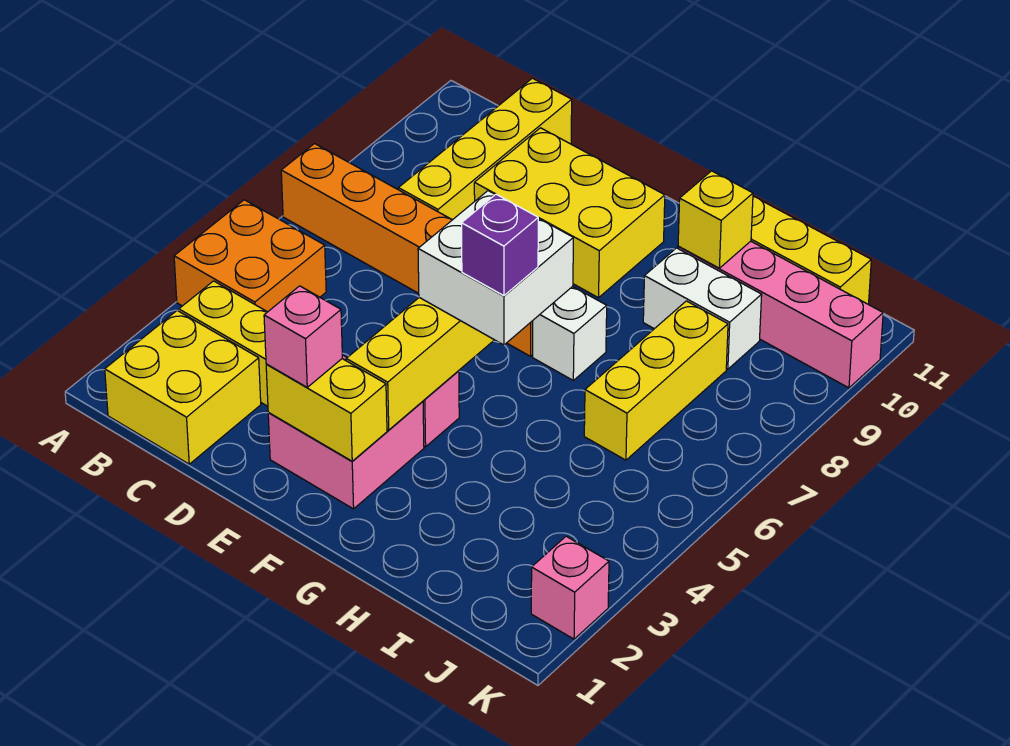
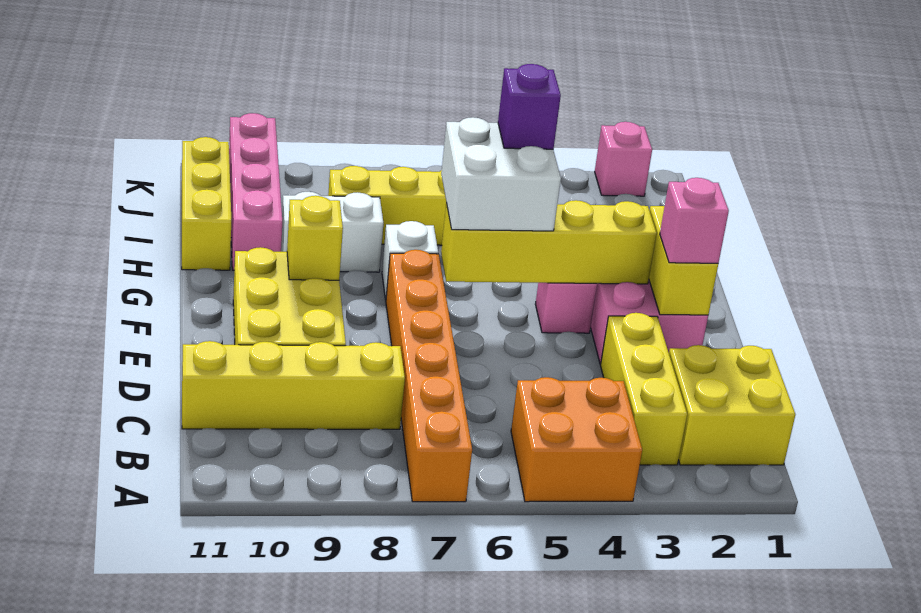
white 1x2 brick [643,248,762,369] -> white 1x2 brick turned to [281,192,383,272]
yellow 1x1 brick [678,171,753,268] -> yellow 1x1 brick moved to [287,196,343,280]

